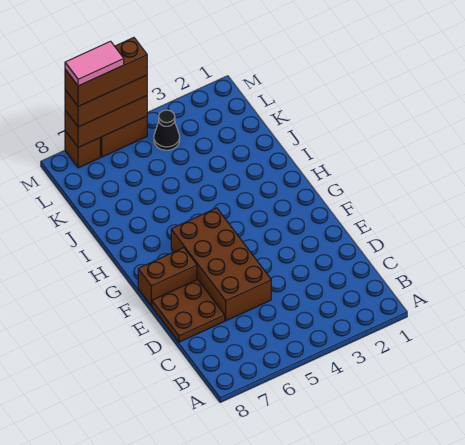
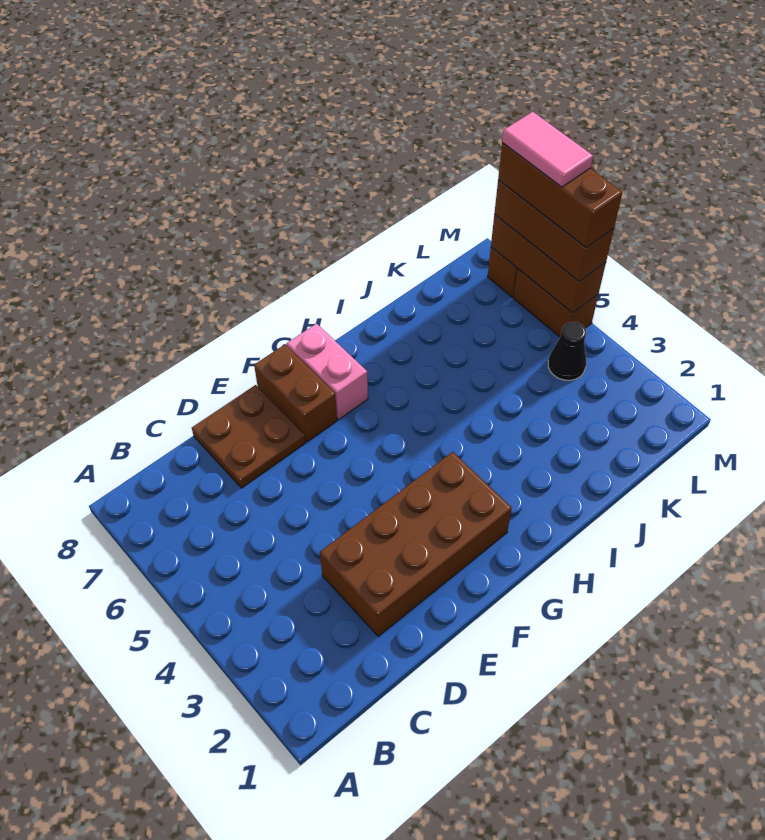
brown 2x4 brick [171,208,271,321] -> brown 2x4 brick moved to [320,452,512,636]
none -> pink 1x2 brick [287,324,368,419]

